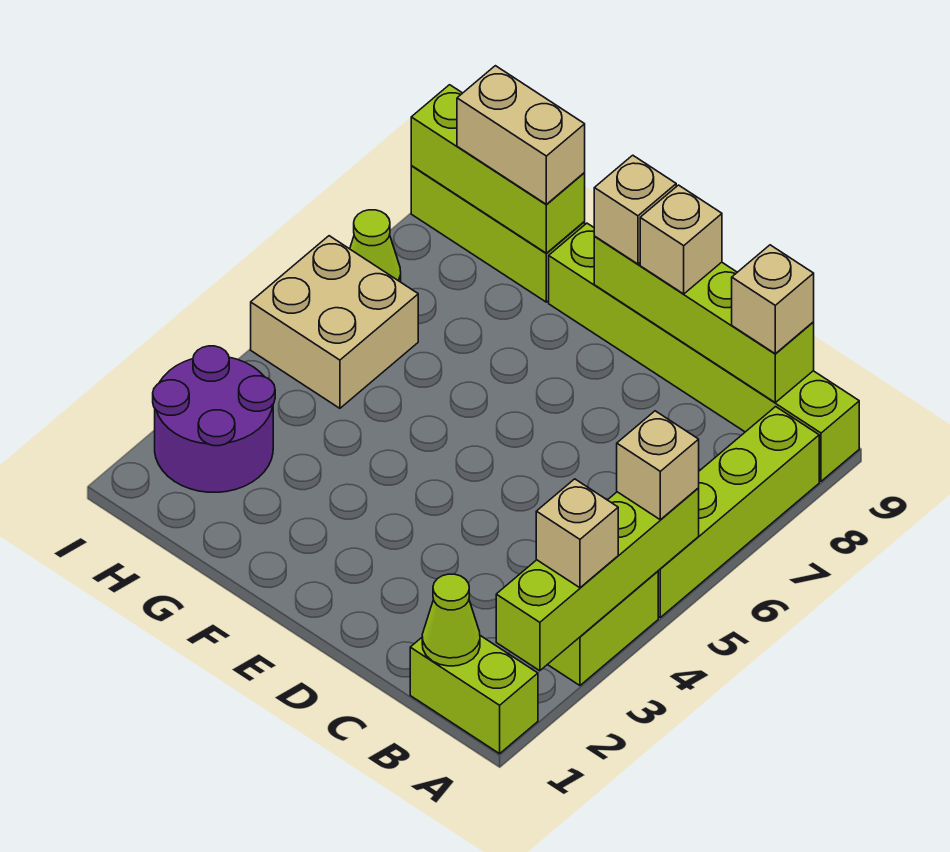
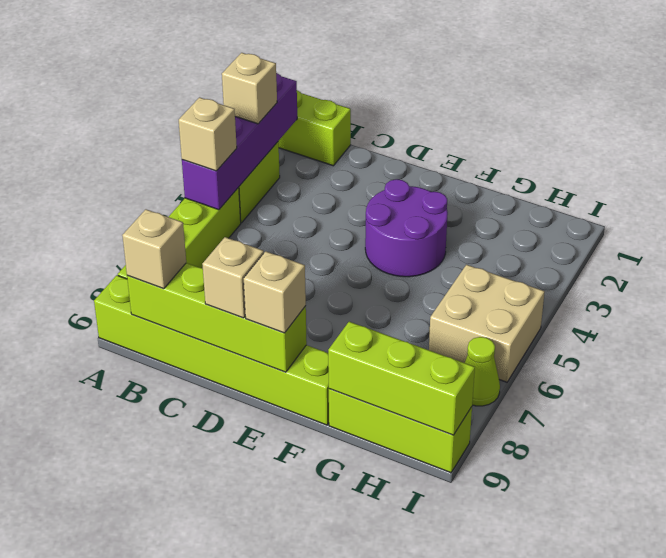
lime 1x4 brick [496,488,699,671] -> purple 1x4 brick [182,73,297,210]
lime 1x1 cone [422,574,480,666] -> none
tan 1x2 brick [457,66,585,204] -> none
purple 2x2 round brick [153,346,275,492] -> purple 2x2 round brick moved to [365,179,448,277]

